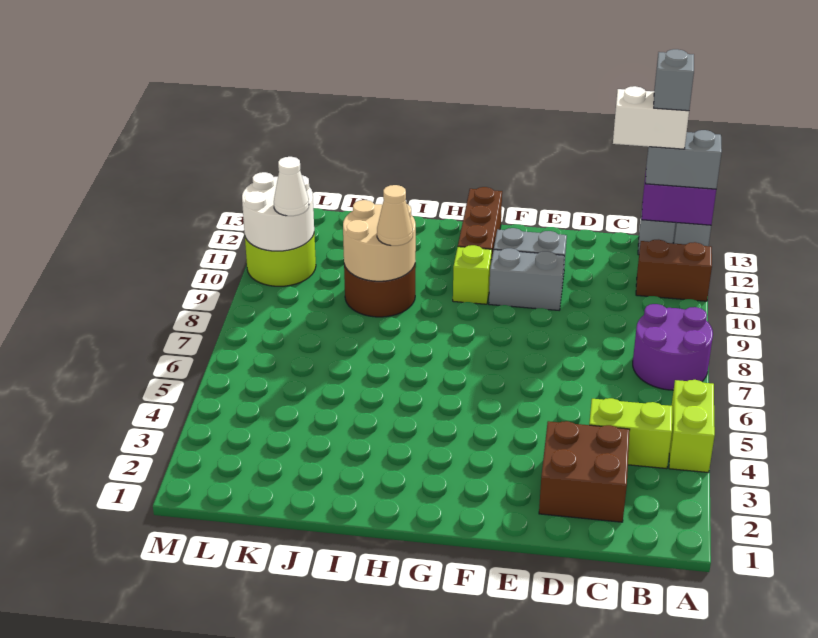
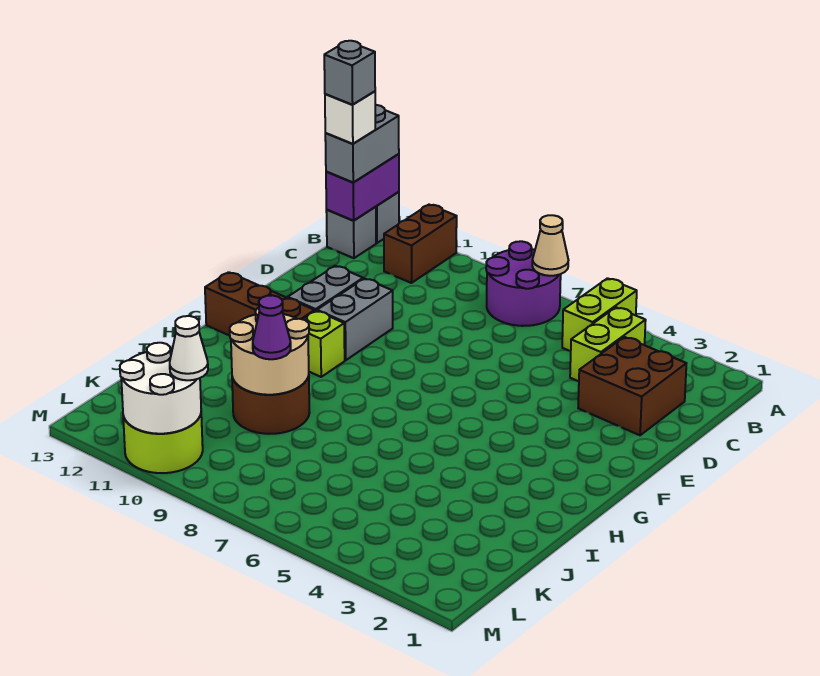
lime 1x2 brick [669,380,715,473] -> lime 1x2 brick turned to [562,278,637,351]
white 1x2 brick [613,86,689,149] -> white 1x1 brick [325,91,375,144]
tan 1x1 cone [377,185,413,246] -> tan 1x1 cone moved to [532,215,568,276]
none -> purple 1x1 cone [253,295,291,359]

